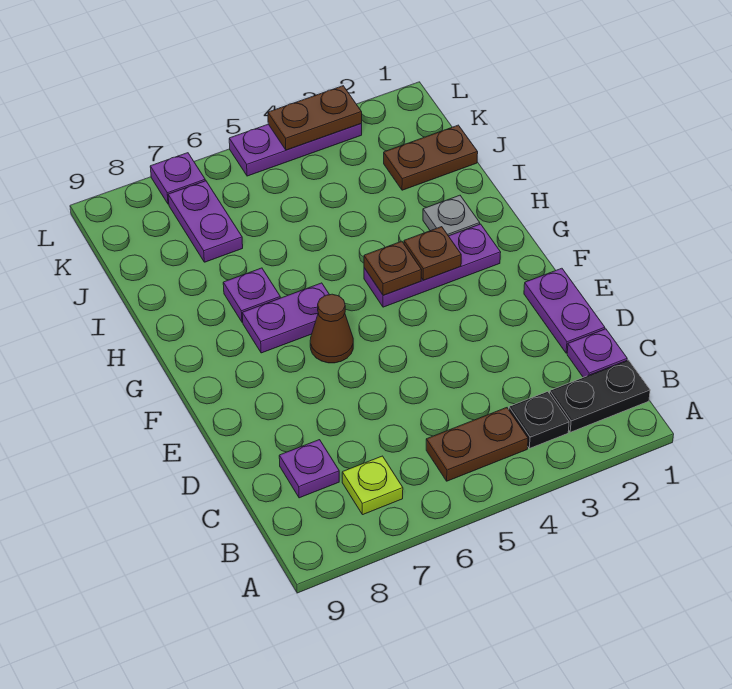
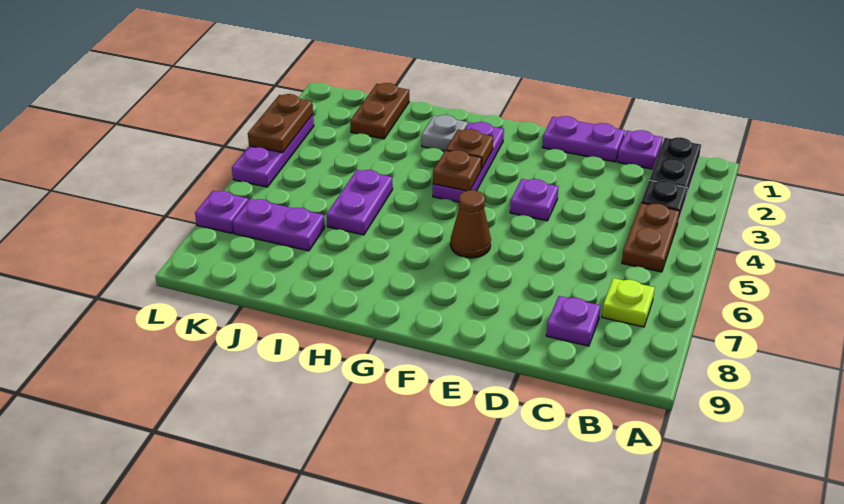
purple 1x2 plate [242,283,329,353] -> purple 1x2 plate moved to [327,170,393,235]
purple 1x1 plate [223,268,280,322] -> purple 1x1 plate moved to [510,179,559,221]

